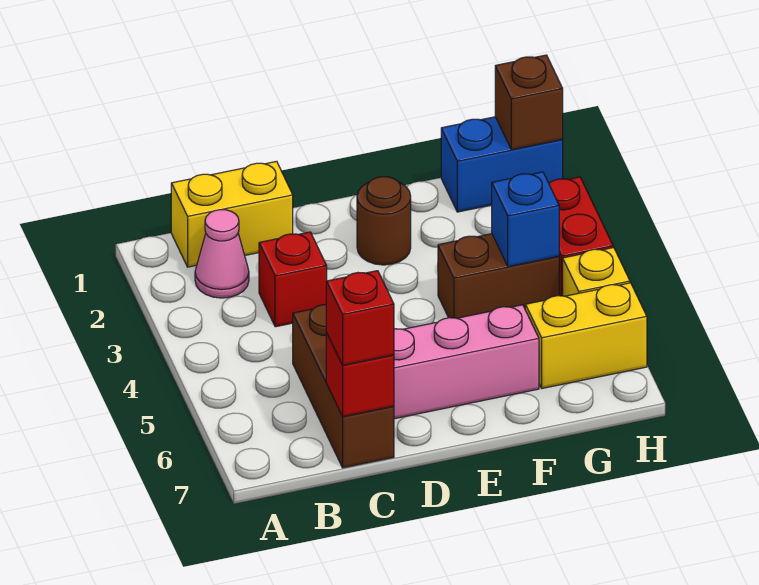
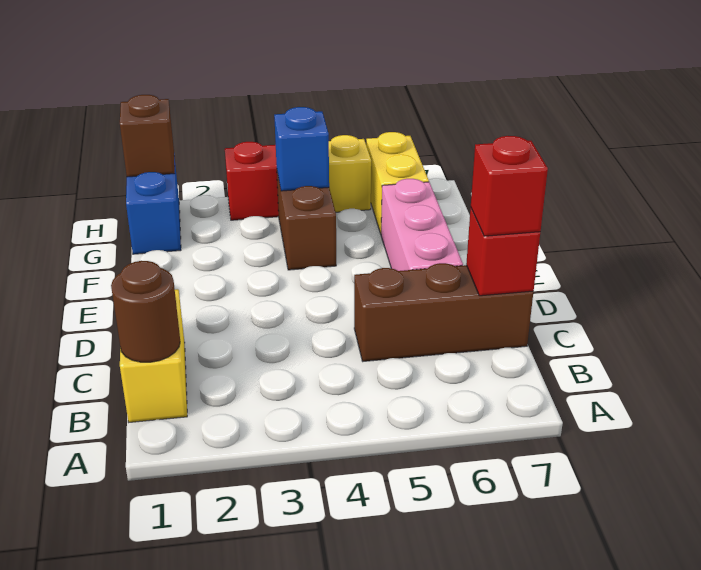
pink 1x1 cone [195,210,249,298] -> none
red 1x1 brick [259,232,327,327] -> none
brown 1x1 round brick [357,177,411,265] -> brown 1x1 round brick moved to [111,261,180,362]

